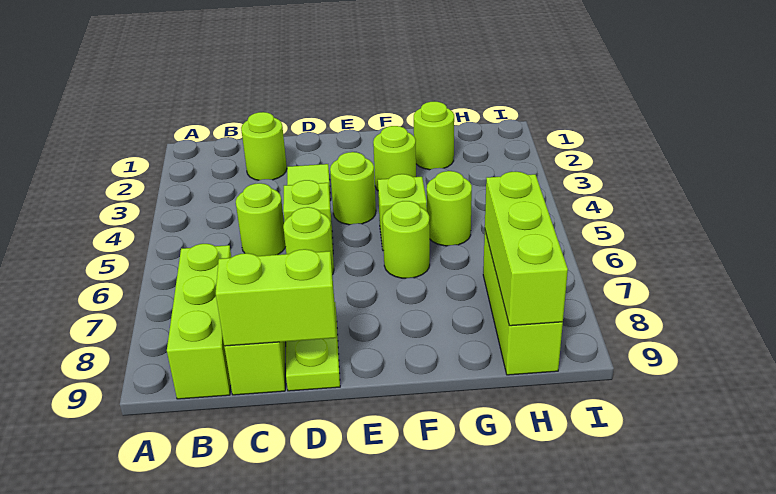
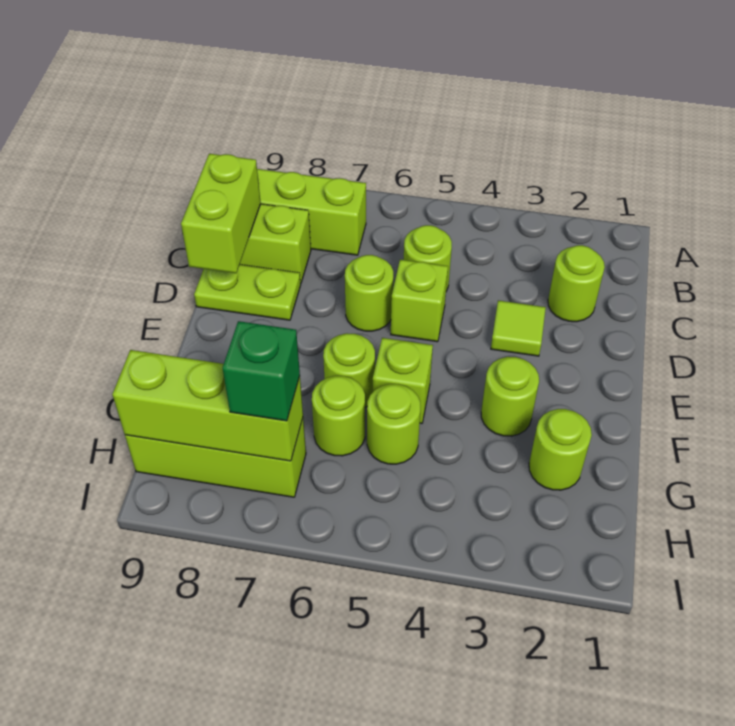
lime 1x1 round brick [330,152,376,225] -> lime 1x1 round brick moved to [312,376,365,456]
none -> green 1x1 brick [223,321,300,421]

